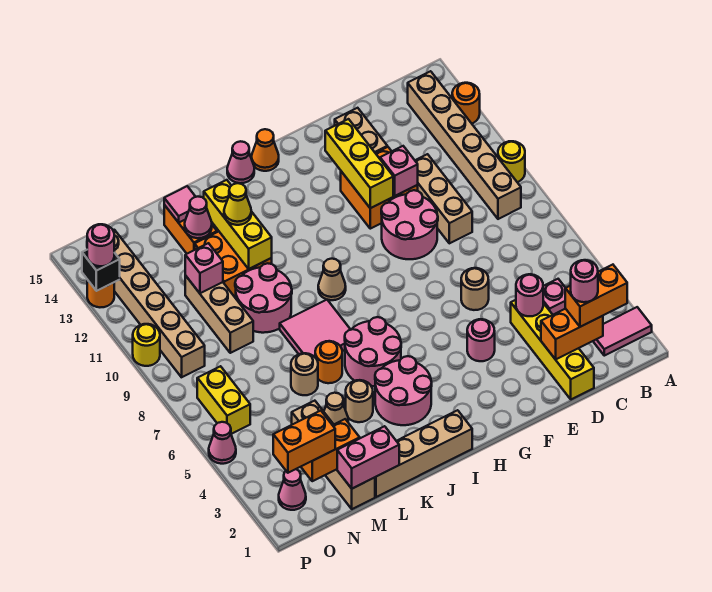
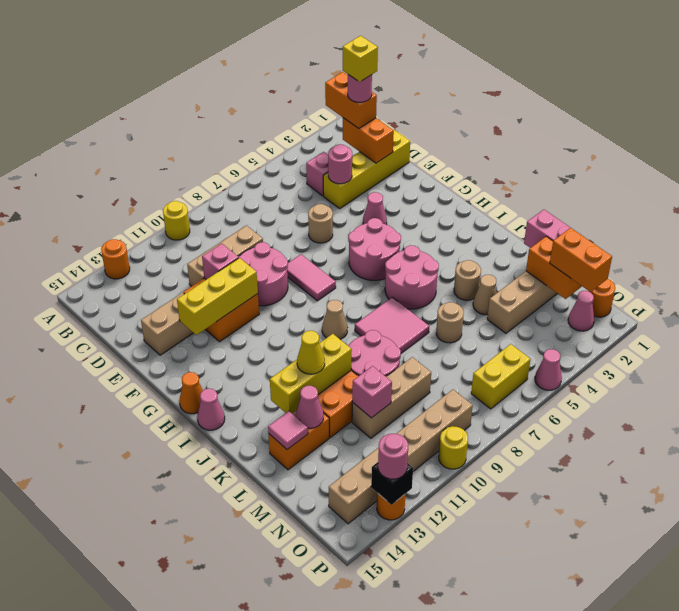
pink 1x2 tile [593,307,652,356] -> pink 1x2 tile moved to [287,254,336,301]
tan 1x6 brick [408,71,521,219] -> none
none -> yellow 1x1 brick [343,36,378,82]
pink 1x1 round brick [467,319,495,361] -> pink 1x1 cone [363,192,387,225]
tan 1x4 brick [375,410,472,497] -> none
pink 2x2 round brick [375,356,432,425] -> pink 2x2 round brick moved to [348,218,401,280]
orange 1x1 round brick [315,341,342,383] -> orange 1x1 round brick moved to [589,279,615,317]

